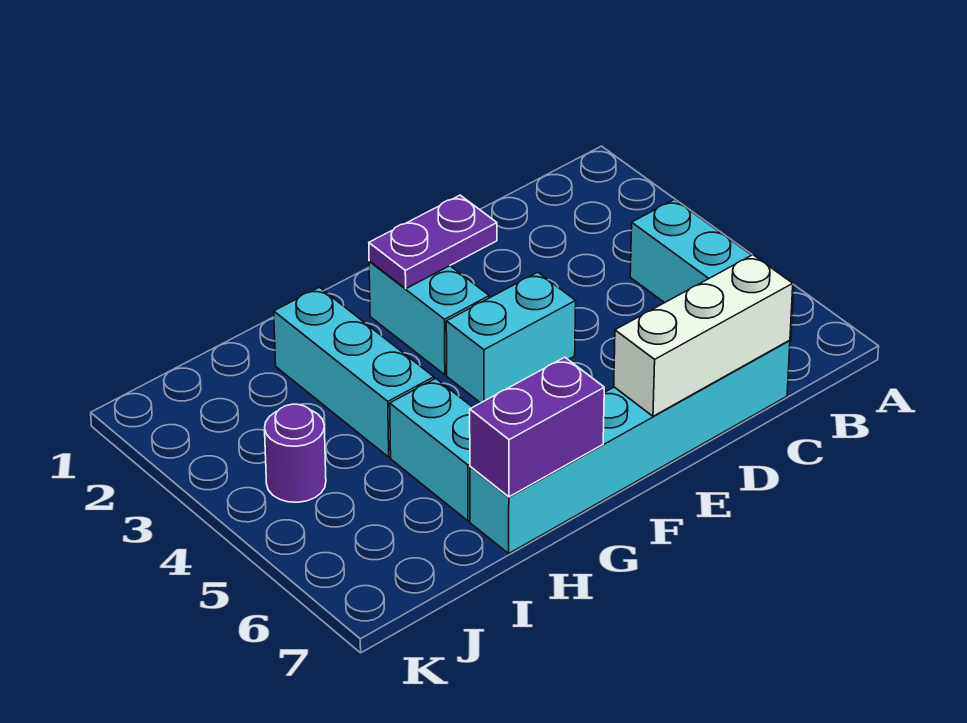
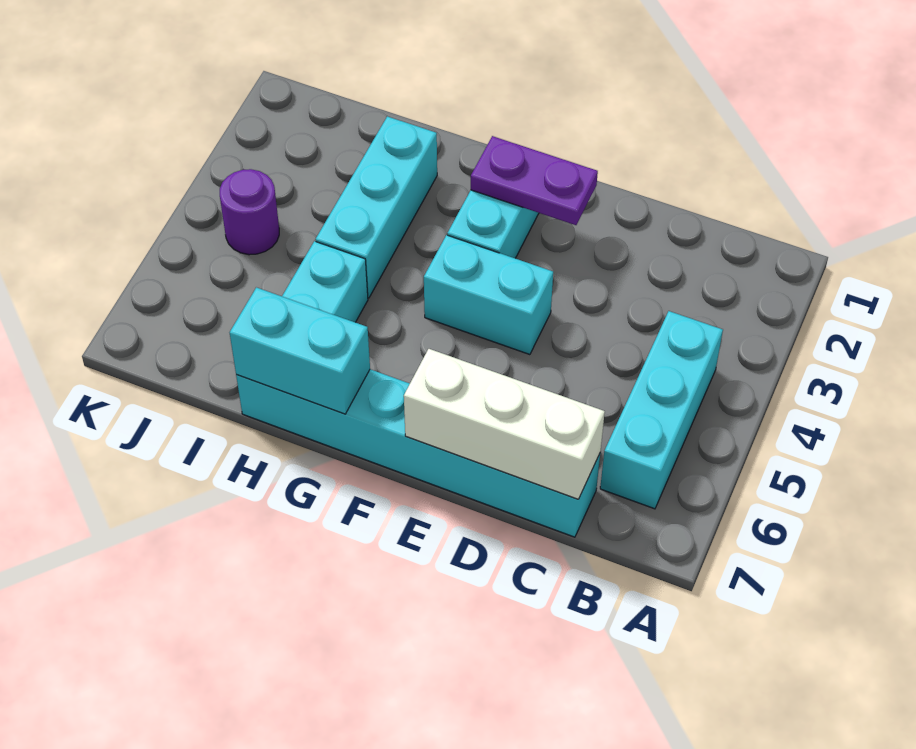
purple 1x2 brick [470,357,604,497] -> cyan 1x2 brick [230,287,370,414]

